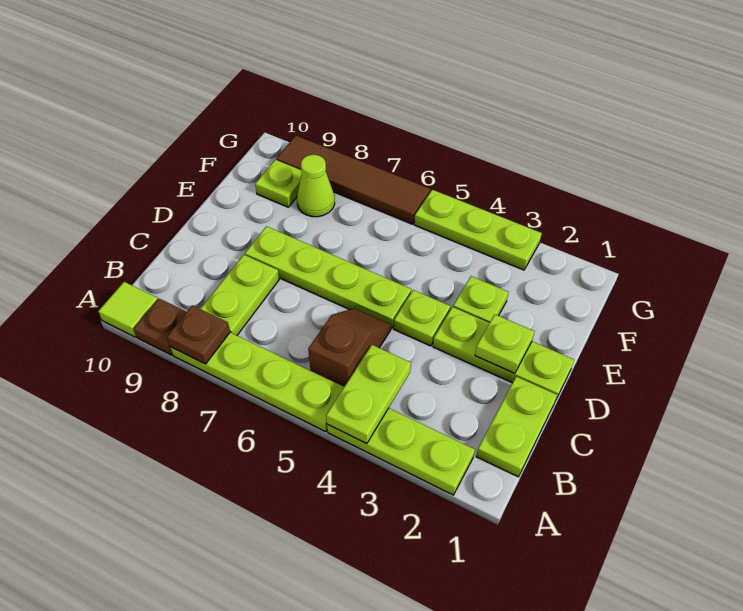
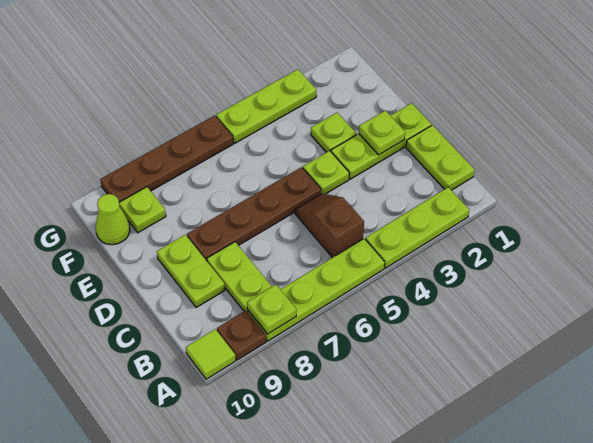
lime 1x2 plate [326,345,411,444] -> lime 1x2 plate moved to [157,235,225,308]
brown 1x1 plate [167,305,230,364] -> lime 1x1 plate [247,285,296,334]
lime 1x4 plate [245,226,411,328] -> brown 1x4 plate [187,167,321,261]
lime 1x1 cone [297,155,335,217] -> lime 1x1 cone moved to [96,194,130,245]
brown 1x4 tile [276,135,430,224] -> brown 1x4 plate [100,115,233,202]

